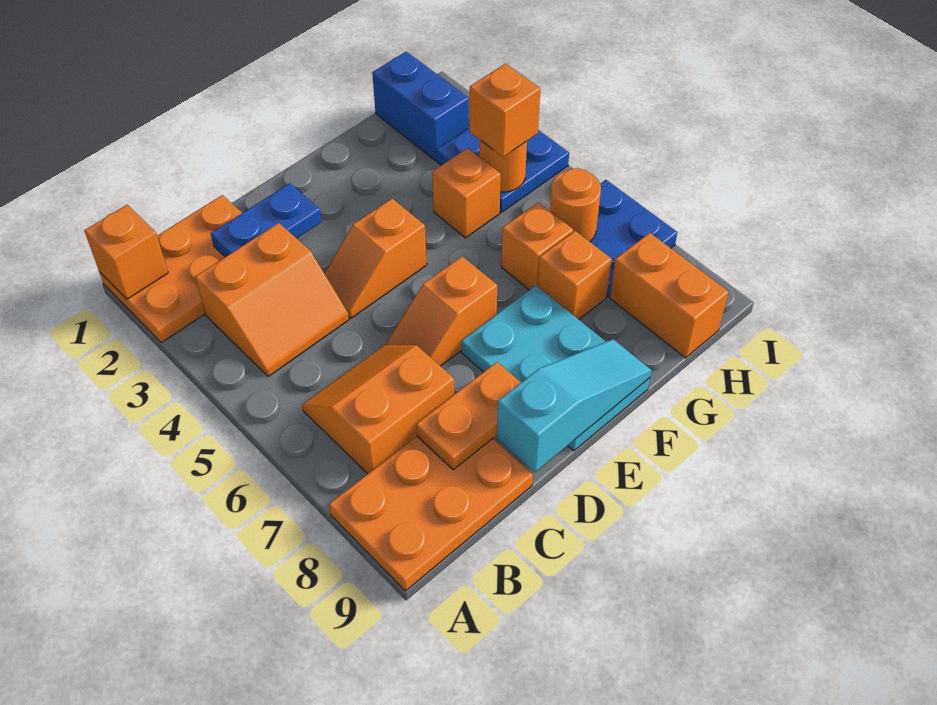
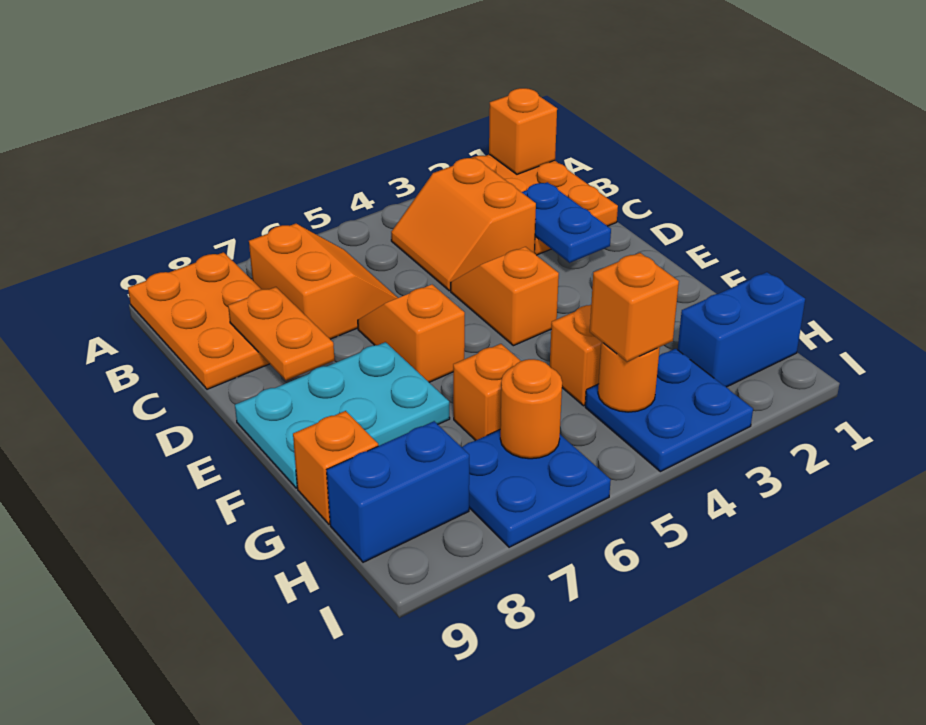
cyan 1x3 slope [497,339,652,472] -> none
orange 1x1 brick [538,231,612,319] -> orange 1x1 brick moved to [293,411,378,524]
orange 1x2 brick [610,233,729,358] -> blue 1x2 brick [327,421,469,562]

